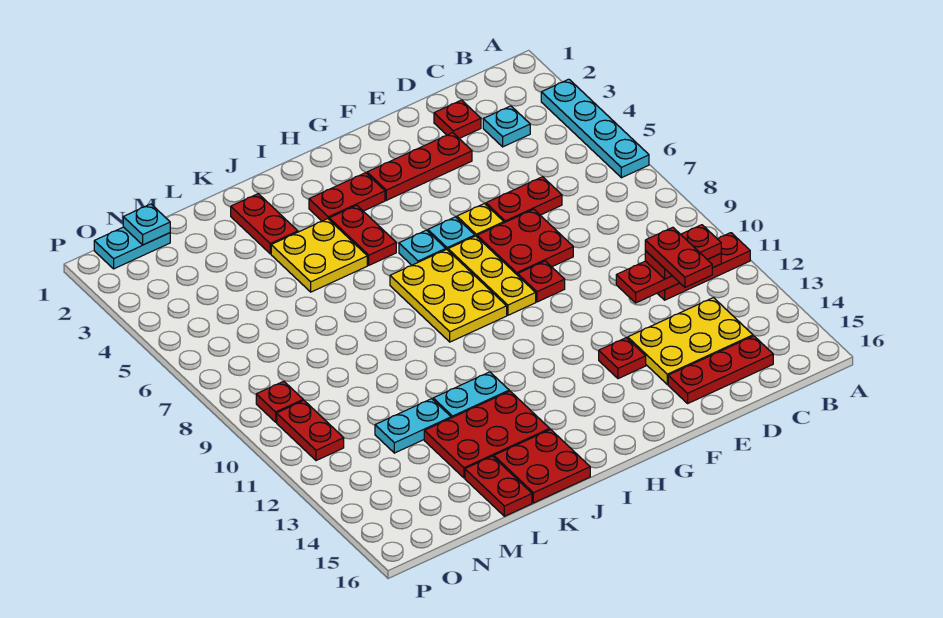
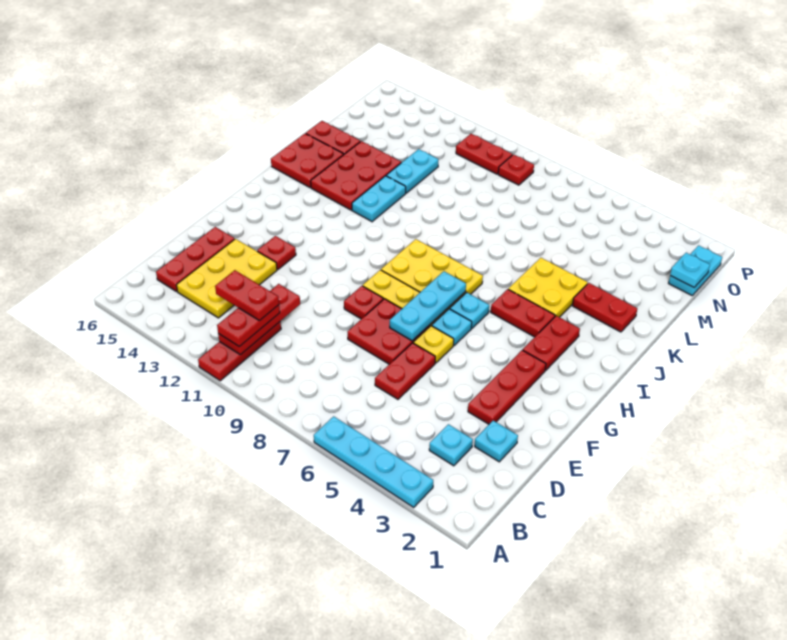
red 1x1 plate [434,100,481,138] -> cyan 1x1 plate [475,421,518,462]
none -> cyan 1x3 plate [390,271,466,341]

